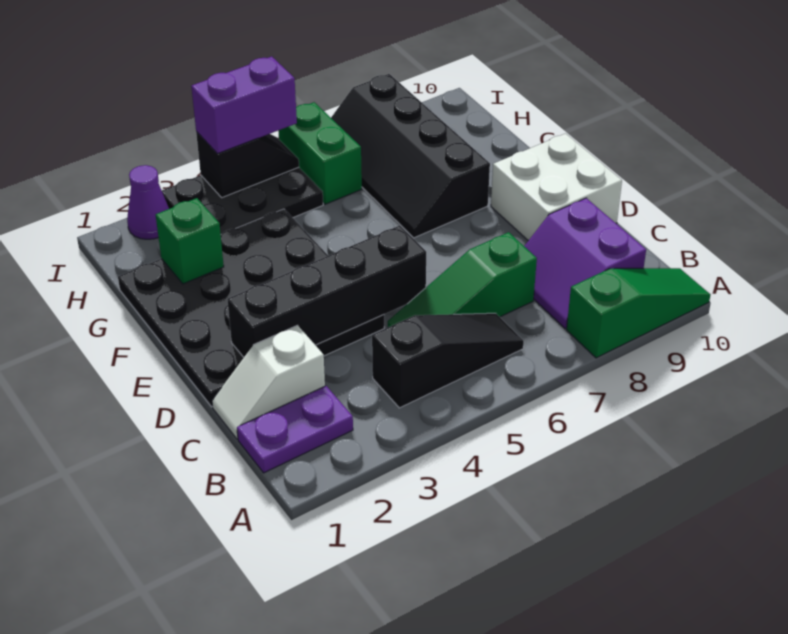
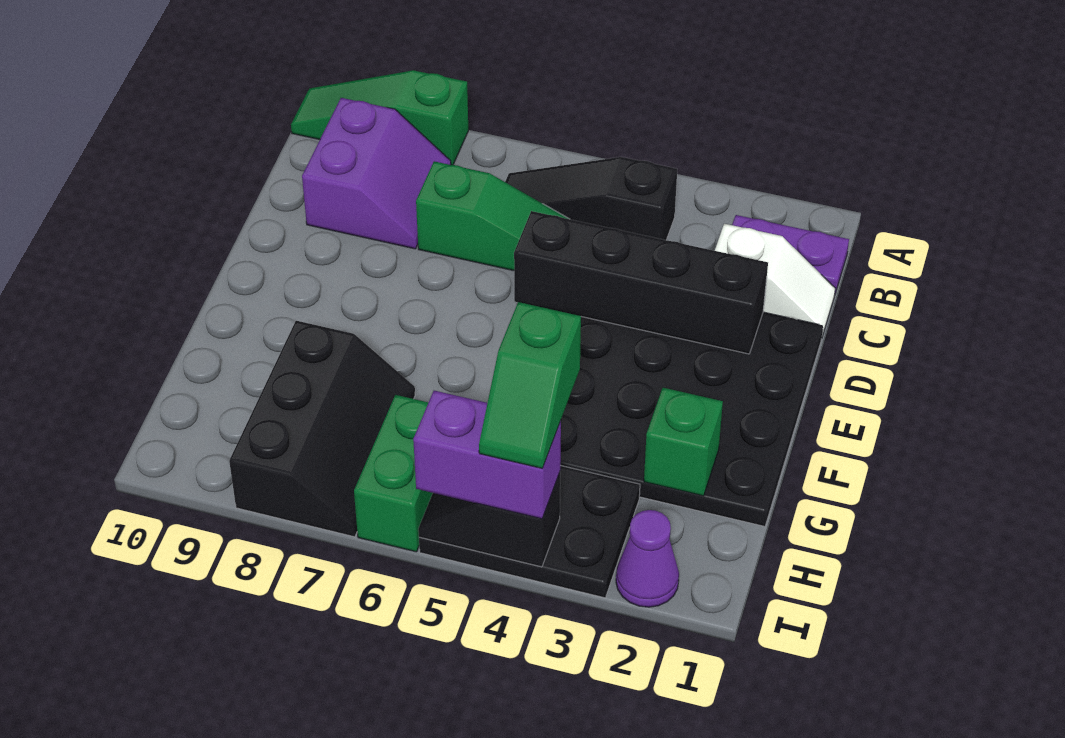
white 2x2 brick [491,134,622,241] -> none
black 2x4 slope [331,74,490,238] -> black 2x3 slope [229,321,415,537]
none -> green 1x2 slope [479,302,581,469]

